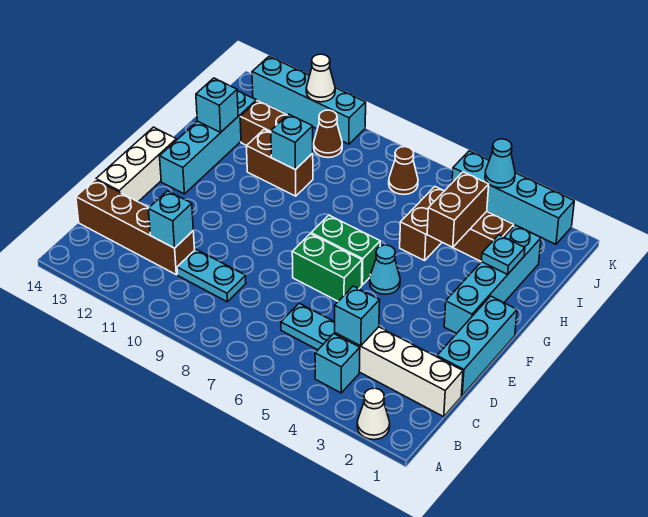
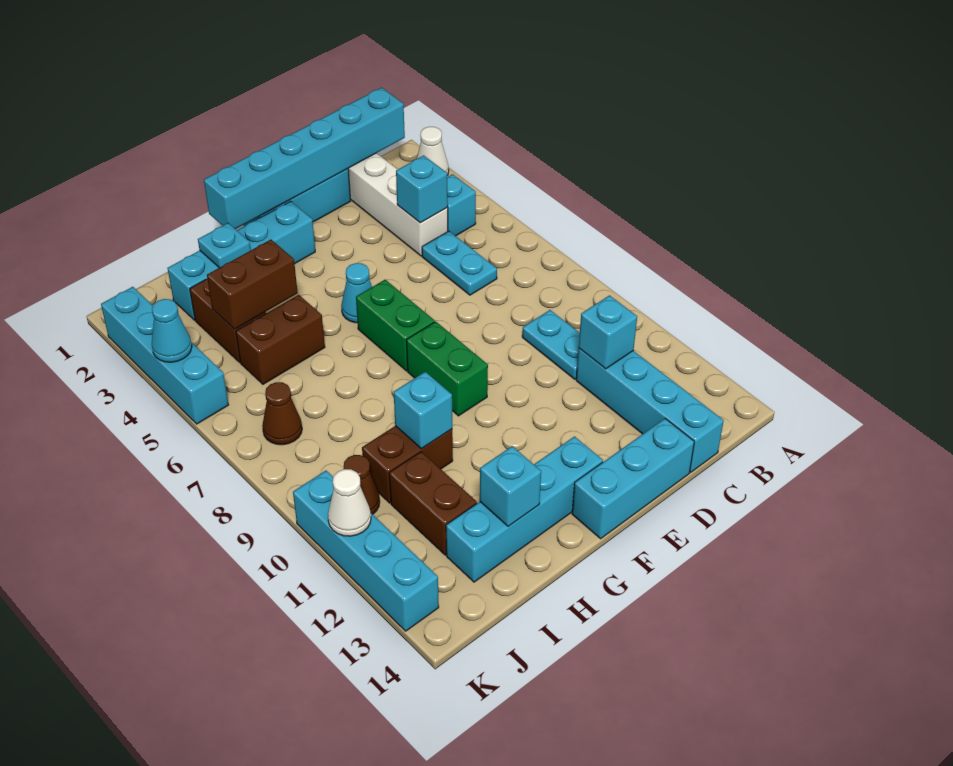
none -> cyan 1x6 brick [204,88,405,229]
brown 1x4 brick [76,180,195,275] -> cyan 1x4 brick [576,348,724,472]
white 1x3 brick [96,127,177,202] -> cyan 1x3 brick [572,419,694,539]
green 1x2 brick [292,234,362,301] -> green 1x2 brick moved to [406,322,488,416]
brown 1x2 brick [247,130,313,196] -> brown 1x2 brick turned to [362,426,453,503]

